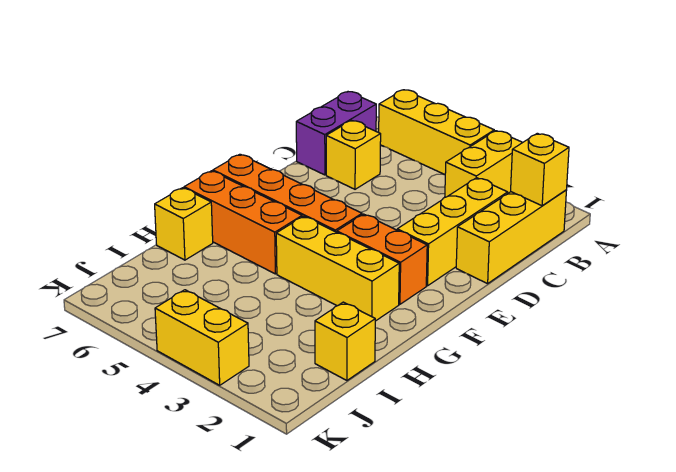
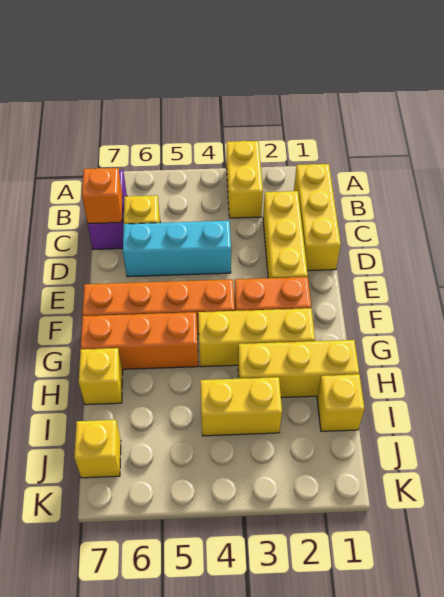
yellow 1x3 brick [379,90,494,175] -> yellow 1x3 brick moved to [238,340,359,397]
yellow 1x1 brick [511,133,569,206] -> yellow 1x1 brick moved to [74,420,121,478]
none -> orange 1x1 brick [82,168,123,224]
none -> cyan 1x3 brick [123,221,231,277]
yellow 1x2 brick [155,290,249,385] -> yellow 1x2 brick moved to [200,377,282,436]

